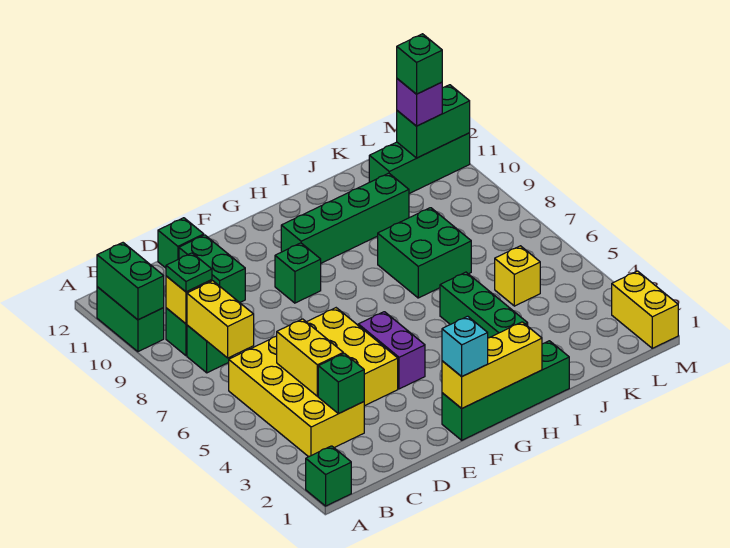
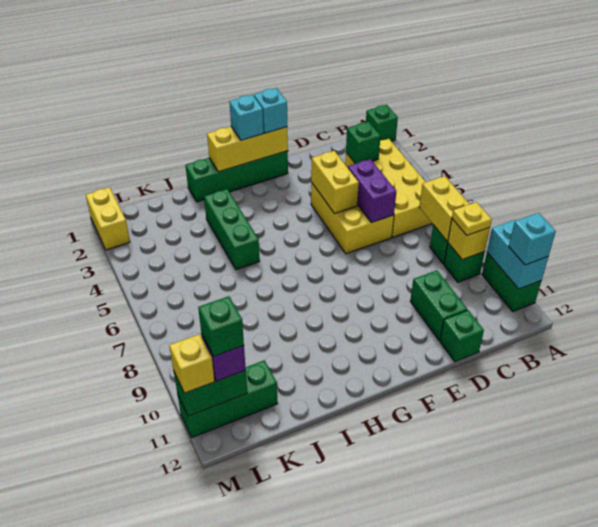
green 1x2 brick [97,243,164,320] -> cyan 1x2 brick [487,220,548,289]
none -> cyan 1x1 brick [509,213,556,265]
green 1x1 plate [166,253,212,292] -> yellow 1x1 plate [452,202,492,235]
yellow 1x2 brick [277,319,343,396] -> yellow 1x2 brick moved to [311,151,359,214]
purple 1x2 brick [358,312,425,389] -> purple 1x2 brick moved to [348,159,396,223]
green 1x1 brick [275,243,321,303] -> none
none -> cyan 1x1 brick [230,95,264,140]
green 1x4 brick [281,173,409,263] -> none
green 2x2 brick [378,208,471,298] -> none
yellow 1x1 brick [495,246,540,306] -> yellow 1x1 brick moved to [169,334,215,393]

